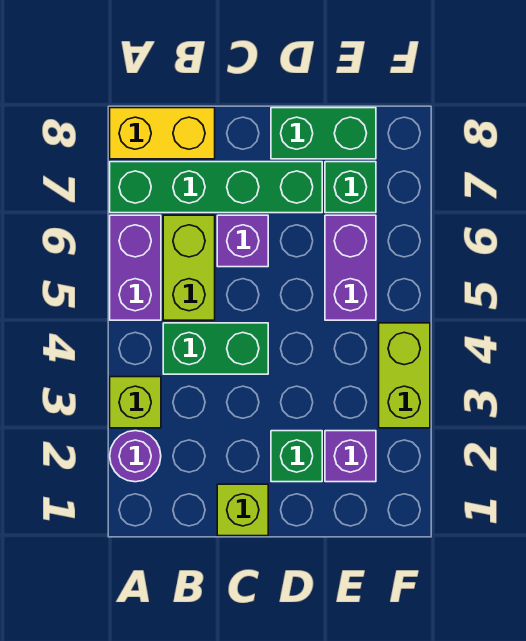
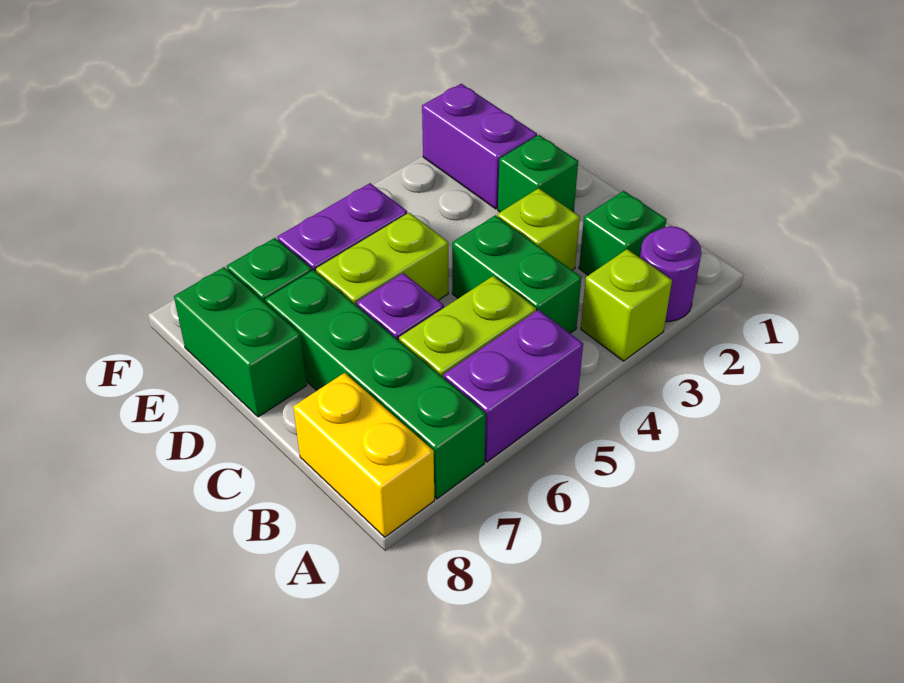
none -> green 1x1 brick [579,191,667,275]
lime 1x1 brick [217,484,268,536] -> lime 1x1 brick moved to [497,188,580,270]
purple 1x1 brick [325,431,376,482] -> purple 1x2 brick [422,84,537,209]
lime 1x2 brick [379,323,430,428] -> lime 1x2 brick moved to [316,213,448,306]

